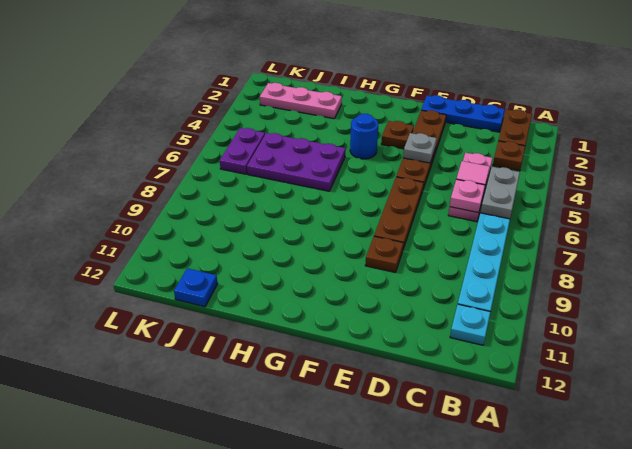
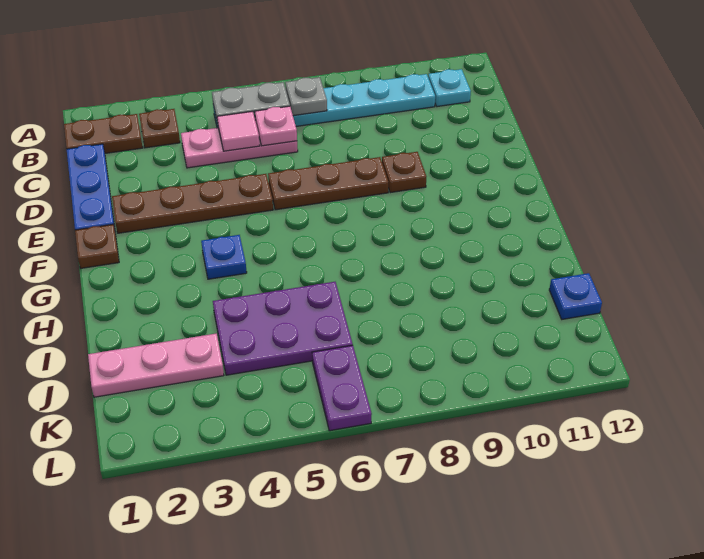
grey 1x1 plate [403,133,437,163] -> grey 1x1 plate moved to [285,77,327,116]
brown 1x1 plate [381,121,414,149] -> brown 1x1 plate moved to [75,224,119,268]
blue 1x1 round brick [350,114,378,159] -> blue 1x1 plate [201,235,247,279]
purple 2x3 plate [247,133,346,191] -> purple 2x3 plate turned to [213,282,353,375]
pink 1x3 plate [260,83,342,119] -> pink 1x3 plate turned to [88,334,224,397]
purple 1x2 plate [220,128,265,174] -> purple 1x2 plate turned to [312,345,372,431]

